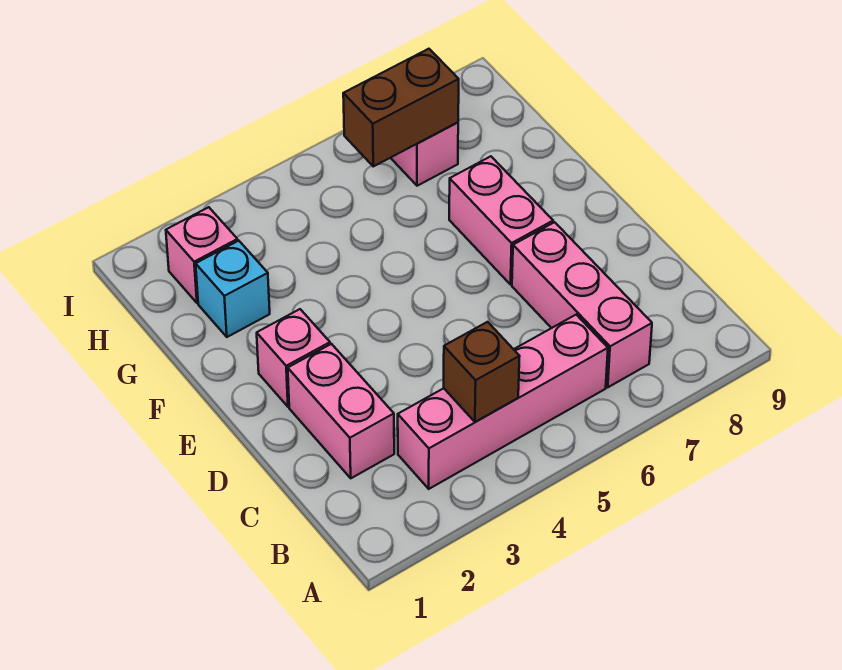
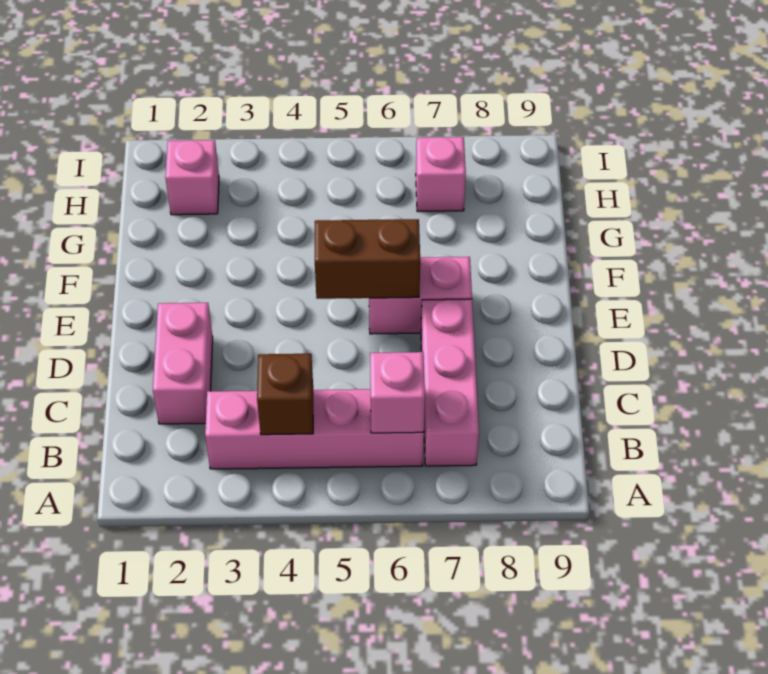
pink 1x1 brick [257,309,330,407] -> pink 1x1 brick moved to [370,352,425,433]
pink 1x2 brick [449,156,553,285] -> pink 1x2 brick turned to [369,257,472,334]
cyan 1x1 brick [196,241,270,337] -> none
brown 1x2 brick [343,49,459,166] -> brown 1x2 brick moved to [315,219,420,299]

